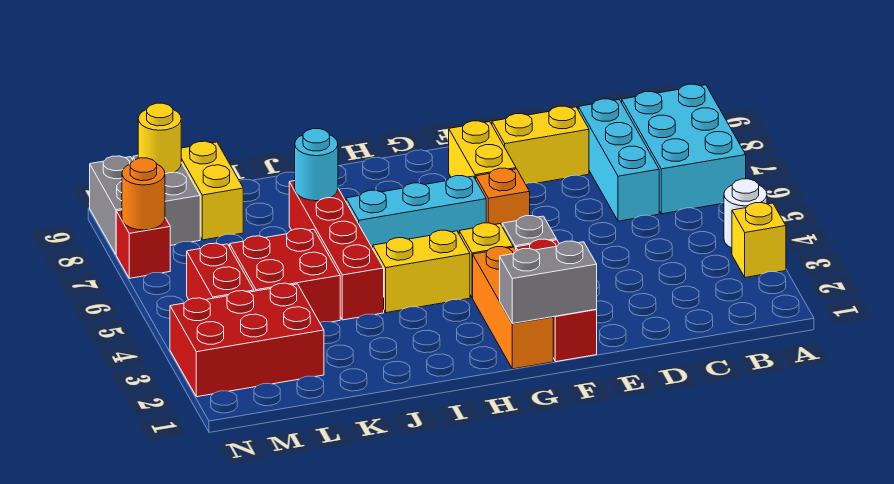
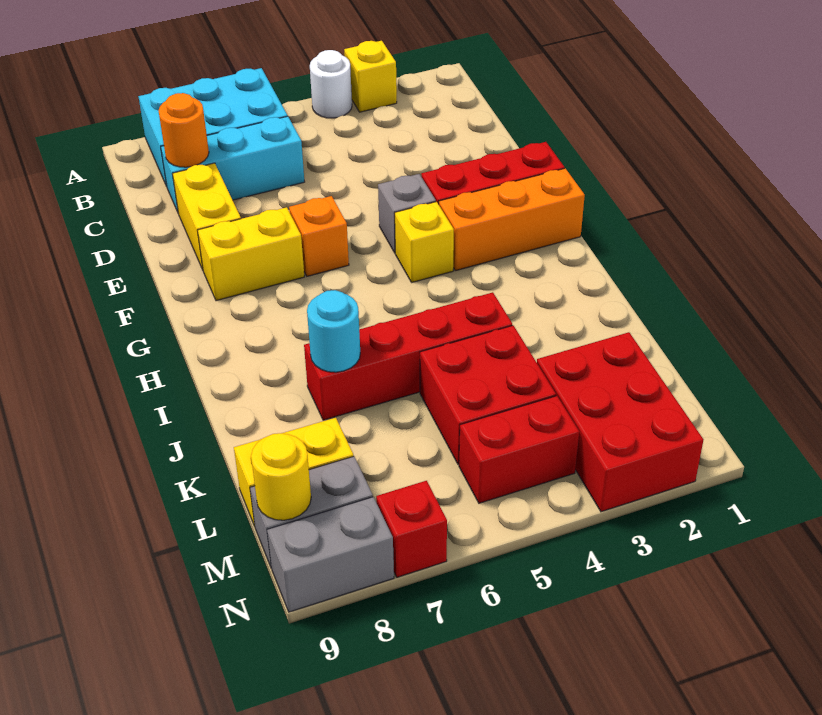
grey 1x2 brick [500,241,597,324] -> none
cyan 1x3 brick [346,176,486,248] -> none
yellow 1x2 brick [373,230,470,313] -> none
orange 1x1 round brick [122,158,165,230] -> orange 1x1 round brick moved to [158,93,209,167]

